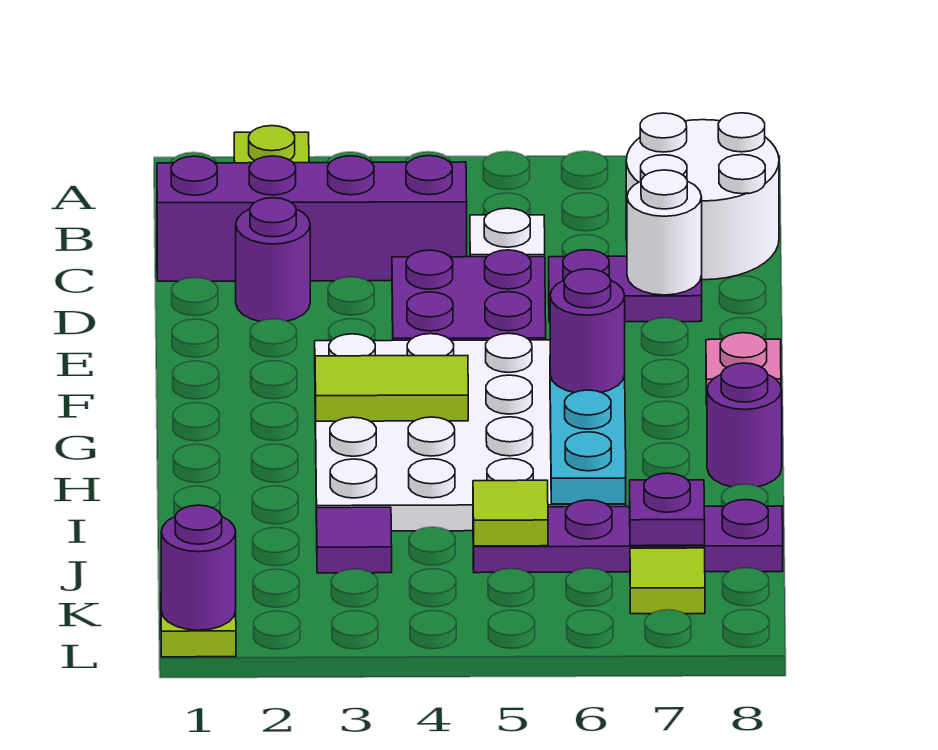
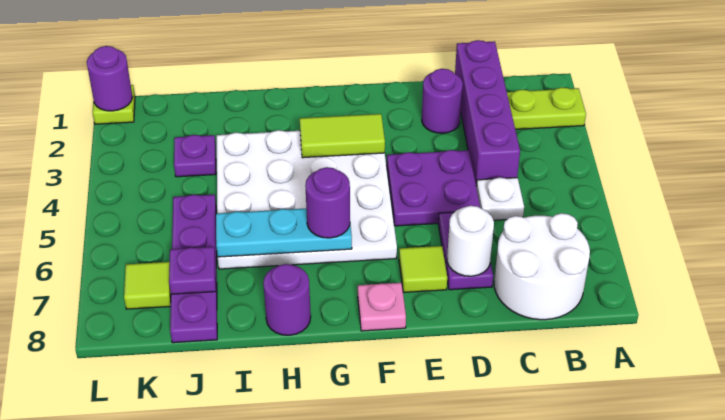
lime 1x2 tile [315,355,468,421] -> lime 1x2 tile turned to [300,114,385,158]
purple 1x1 tile [317,507,392,573] -> purple 1x1 plate [174,135,216,177]
lime 1x1 tile [473,480,548,546] -> lime 1x1 tile moved to [399,246,447,292]

